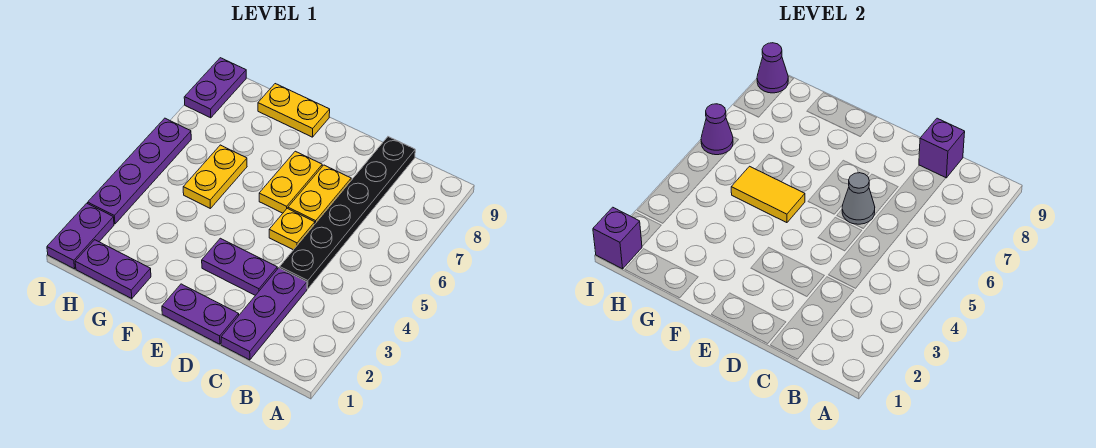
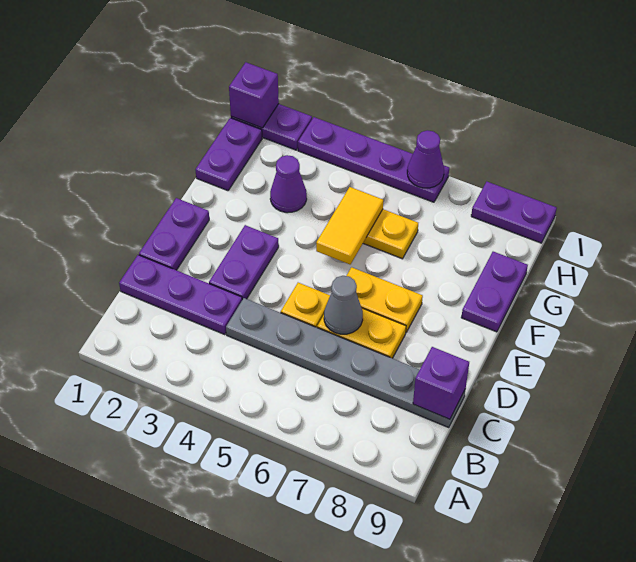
black 1x6 plate [280,137,415,289] -> grey 1x6 plate [226,298,466,428]
yellow 1x2 plate [258,84,330,137] -> purple 1x2 plate [461,252,528,332]
purple 1x1 cone [757,43,788,93] -> purple 1x1 cone moved to [270,155,307,213]

